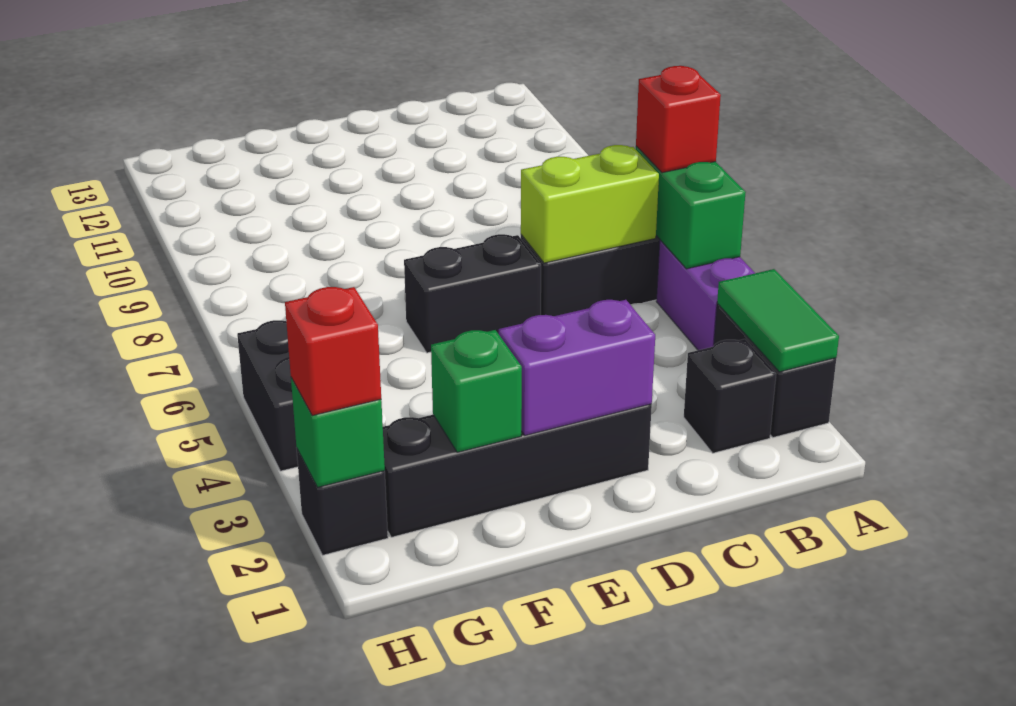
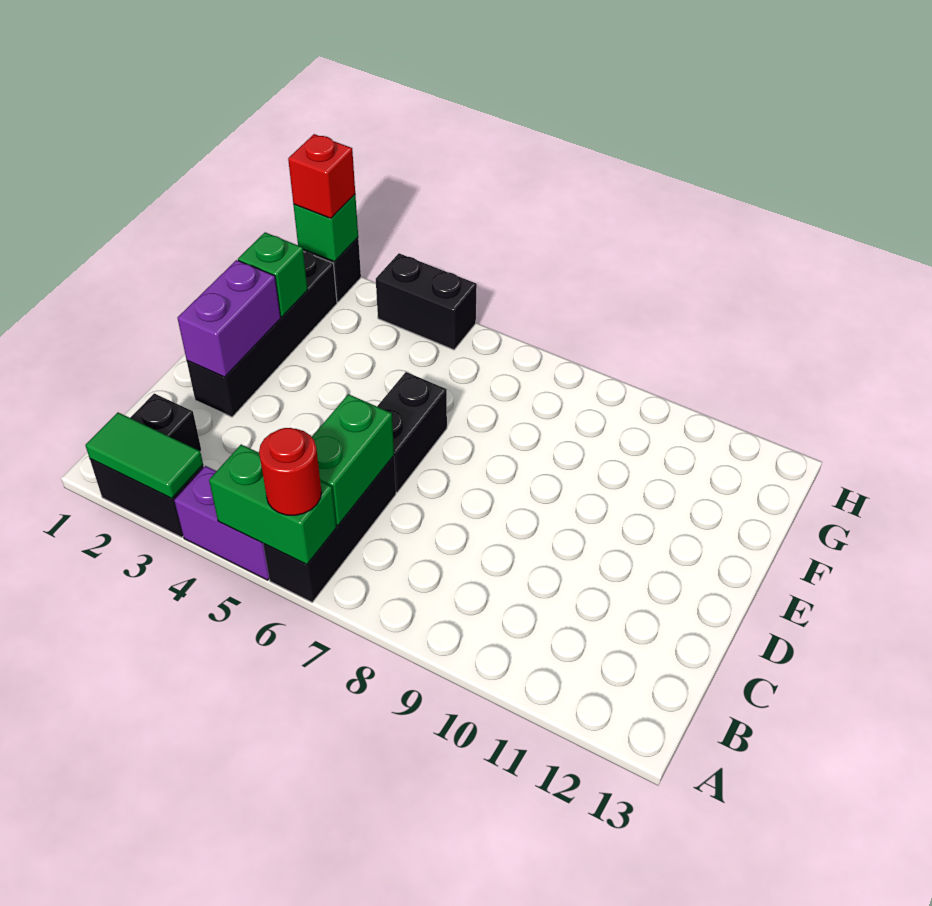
red 1x1 brick [636,66,721,173] -> red 1x1 round brick [259,428,321,515]
lime 1x2 brick [521,145,659,263] -> green 1x2 brick [312,394,394,526]

